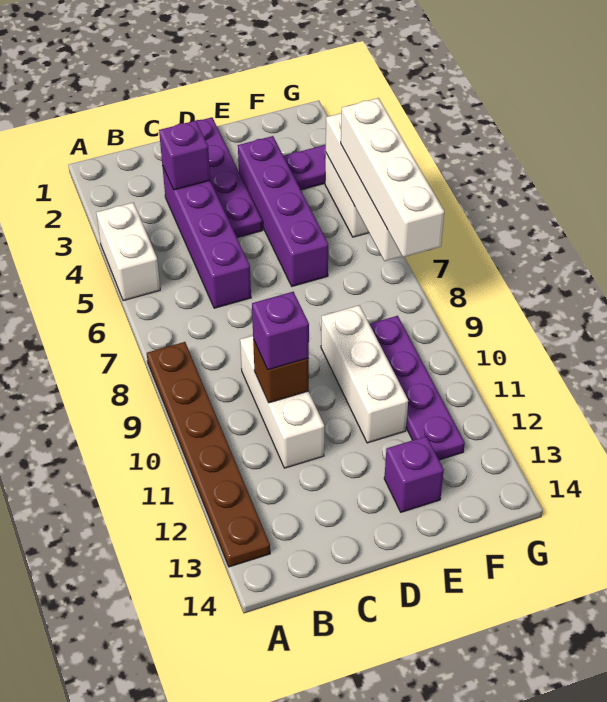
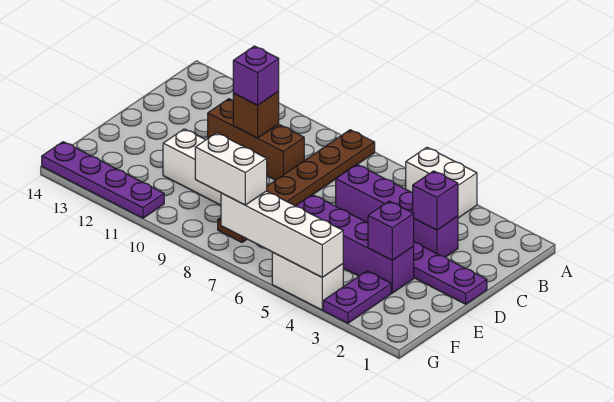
brown 1x6 plate [147,342,270,567] -> brown 1x6 plate turned to [218,130,375,242]
white 1x3 brick [240,336,324,468] -> brown 1x3 brick [208,99,304,180]
purple 1x1 brick [384,436,444,512] -> purple 1x1 brick moved to [368,201,414,260]
purple 1x4 plate [370,316,465,460] -> purple 1x4 plate moved to [42,142,164,218]
white 1x4 brick [341,98,444,257] -> white 1x2 brick [195,133,267,205]

